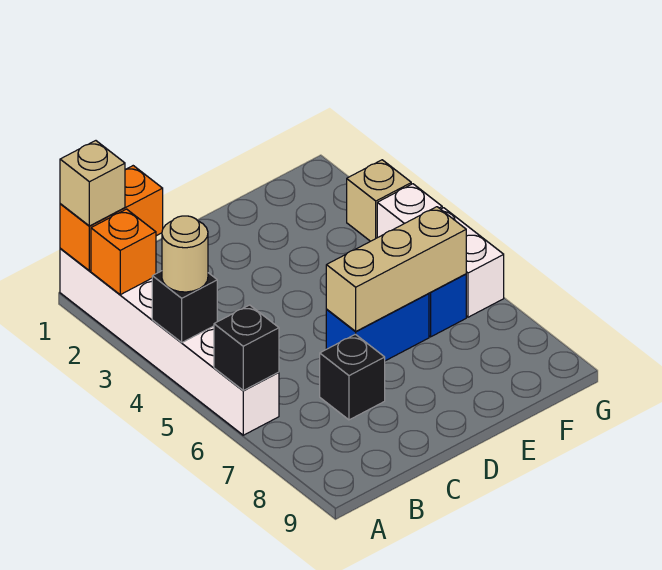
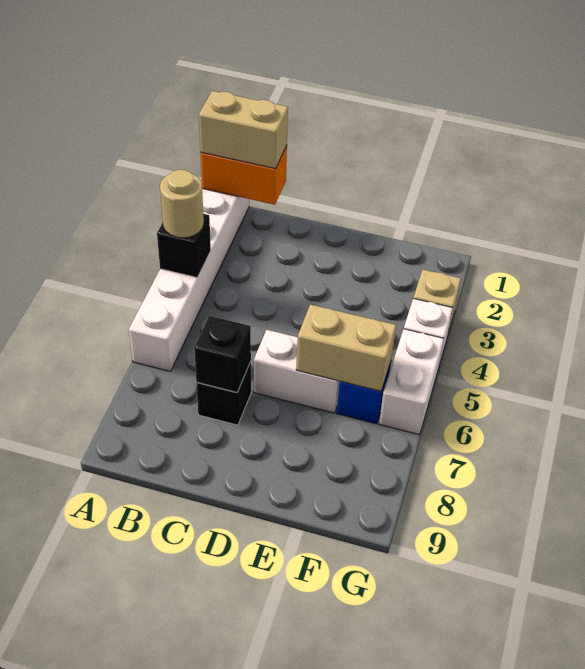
tan 1x1 brick [60,141,125,226] -> tan 1x2 brick [199,91,288,169]
orange 1x1 brick [91,209,156,295] -> none
black 1x1 brick [214,305,279,390] -> black 1x1 brick moved to [194,316,251,393]
blue 1x2 brick [326,294,429,361] -> white 1x2 brick [254,330,339,413]
tan 1x3 brick [326,207,466,332] -> tan 1x2 brick [296,304,396,391]

